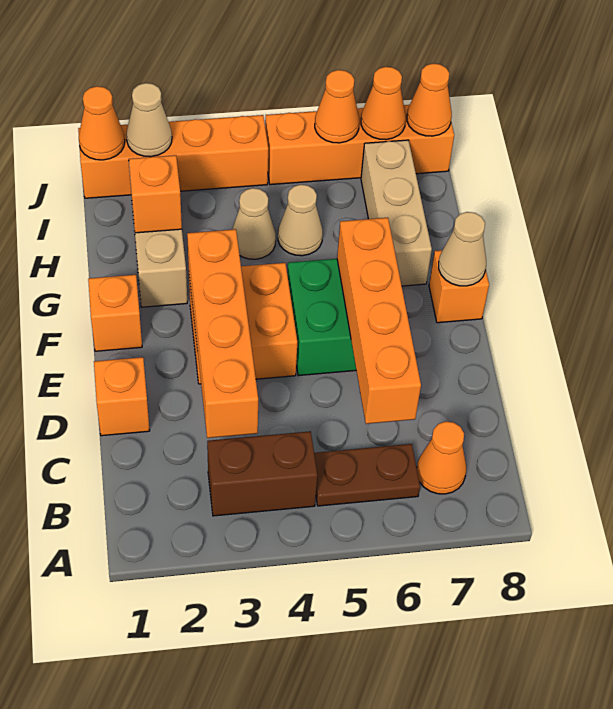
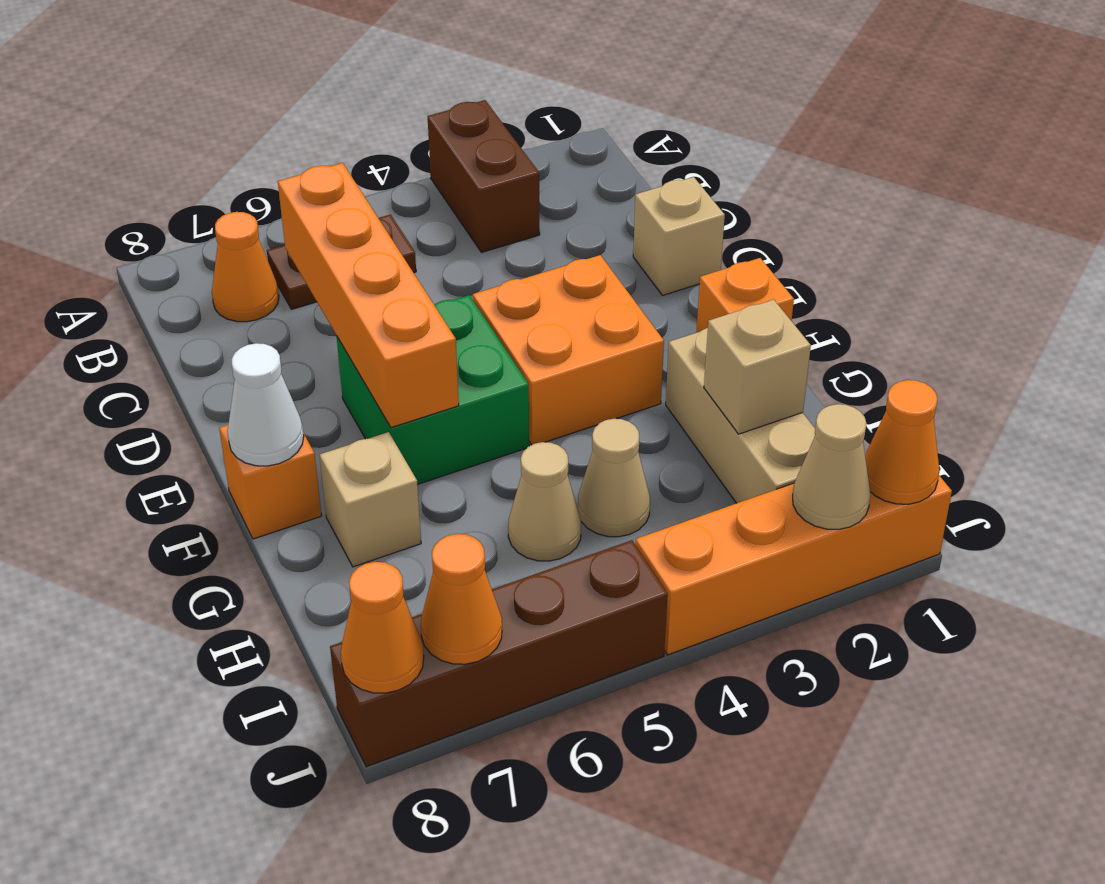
brown 1x2 brick [207,431,317,516] -> brown 1x2 brick turned to [428,100,540,252]
orange 1x4 brick [187,229,258,438] -> none
orange 1x1 brick [94,357,150,436] -> tan 1x1 brick [633,177,725,295]
tan 1x1 cone [439,212,486,286] -> white 1x1 cone [227,343,304,466]
tan 1x3 brick [361,140,432,286] -> tan 1x1 brick [320,432,421,567]
orange 1x1 brick [129,155,182,233] -> tan 1x1 brick [704,300,811,434]
orange 1x4 brick [265,105,454,185] -> brown 1x4 brick [330,540,668,767]
orange 1x1 cone [315,70,359,143] -> none

